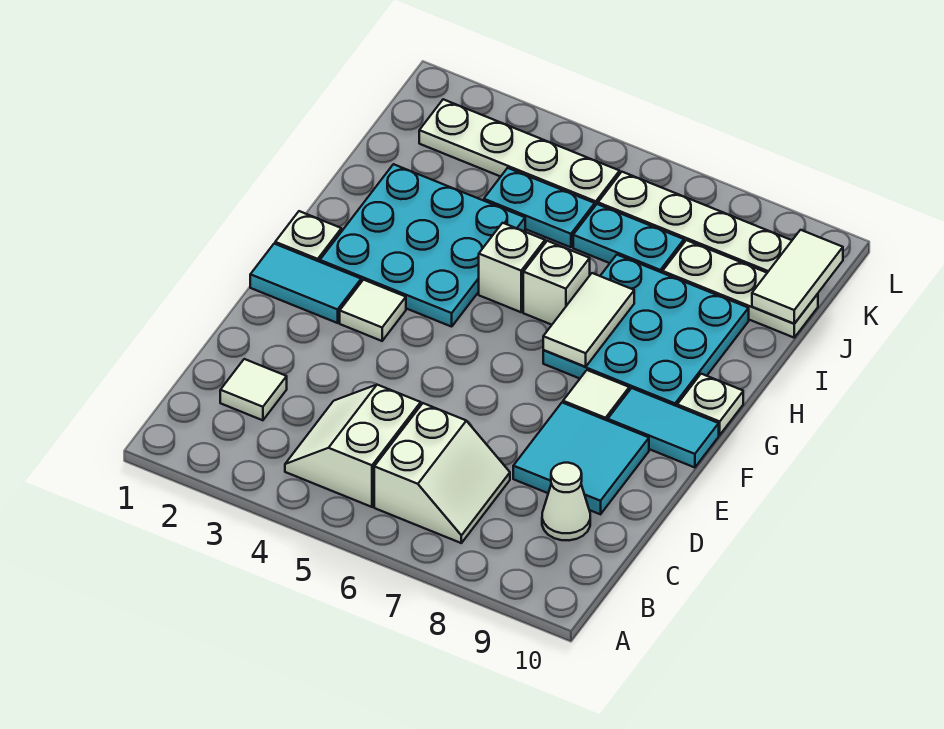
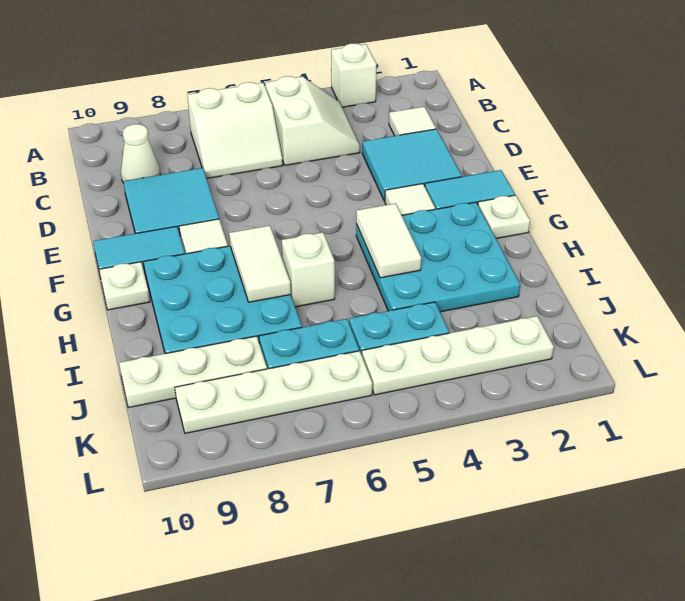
white 2x2 slope [374,403,510,543] -> white 2x2 slope turned to [187,82,283,179]
none -> cyan 2x2 tile [362,129,462,201]
white 1x1 brick [479,223,545,312] -> white 1x1 brick moved to [331,44,376,107]
white 1x2 tile [752,230,843,324] -> white 1x2 tile moved to [356,203,421,278]

